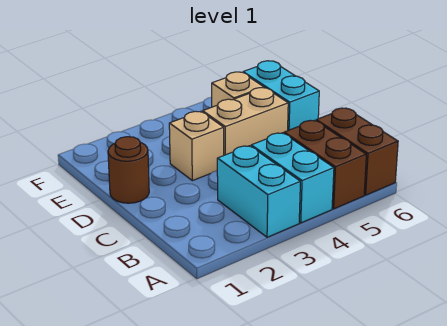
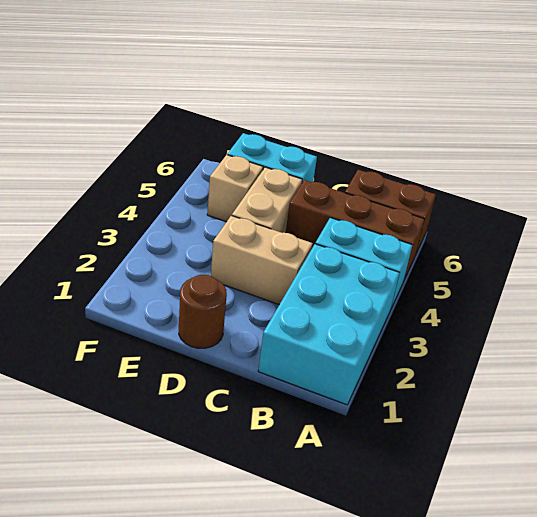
cyan 1x2 brick [217,146,300,237] -> cyan 2x3 brick [258,244,400,405]
brown 1x2 brick [284,120,366,209] -> brown 1x3 brick [286,180,425,282]
tan 1x1 brick [169,111,224,181] -> tan 1x2 brick [211,216,313,305]

